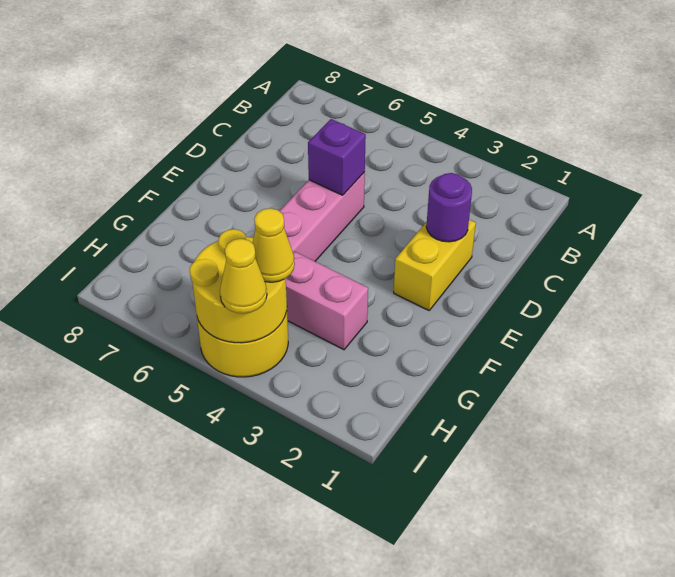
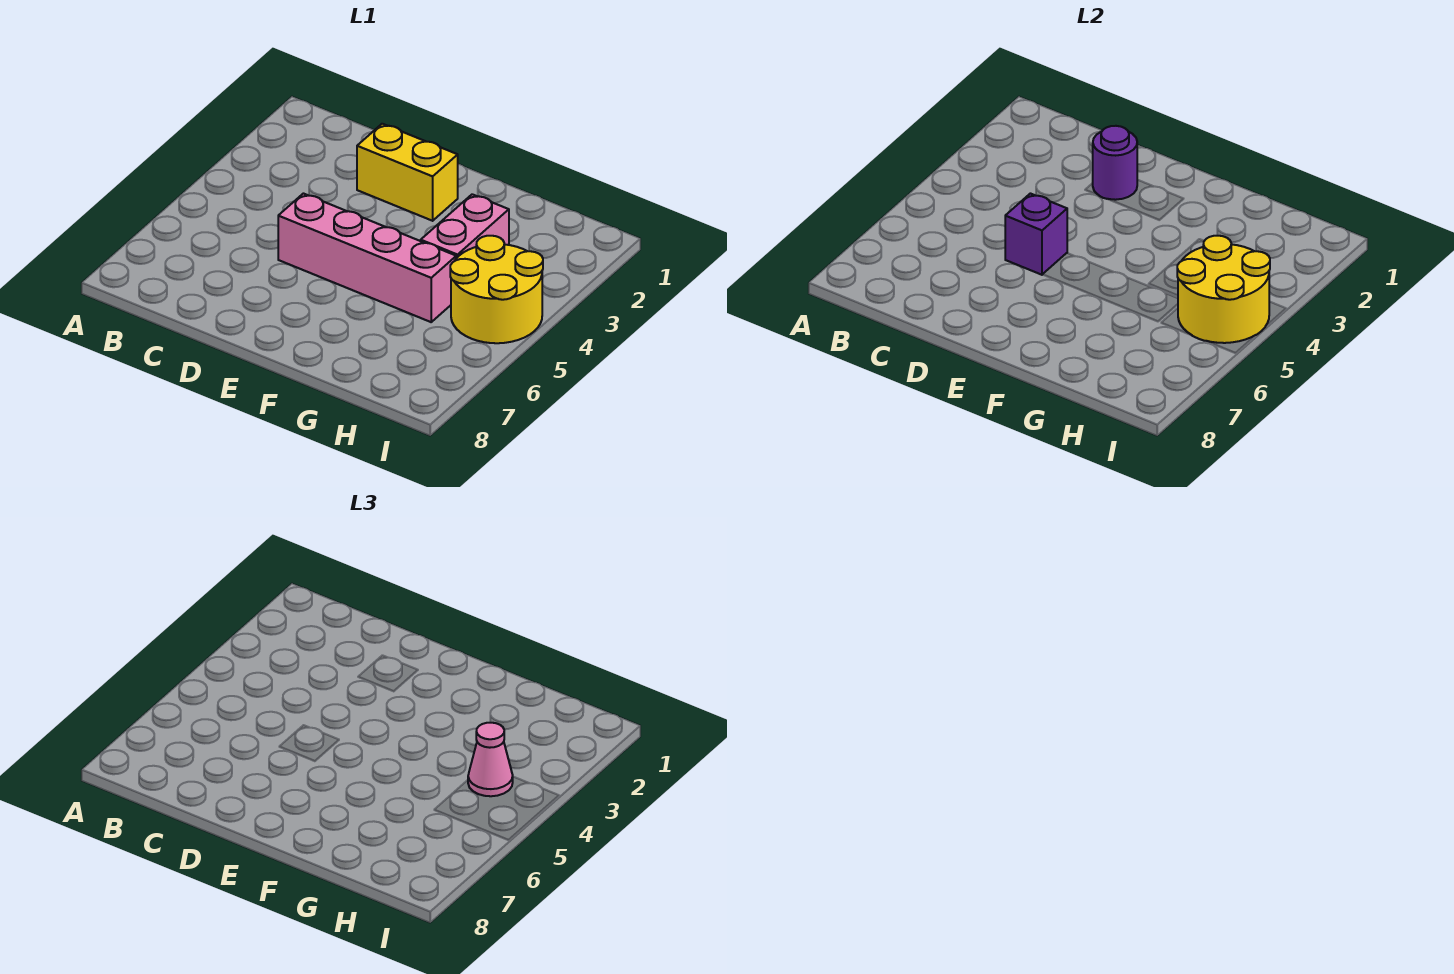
yellow 1x1 cone [252,208,295,282] -> pink 1x1 cone [468,723,513,796]
yellow 1x1 cone [220,239,267,314] -> none

